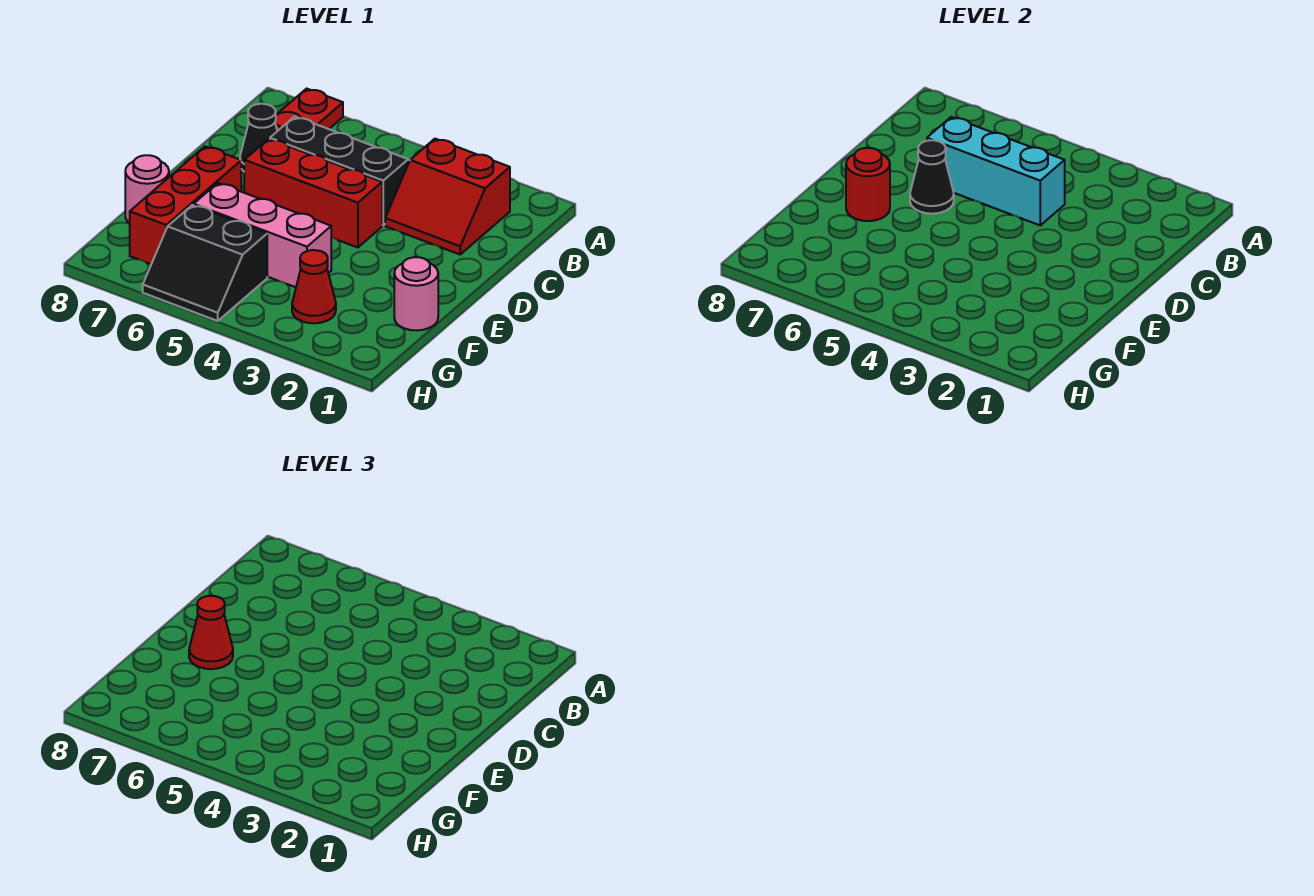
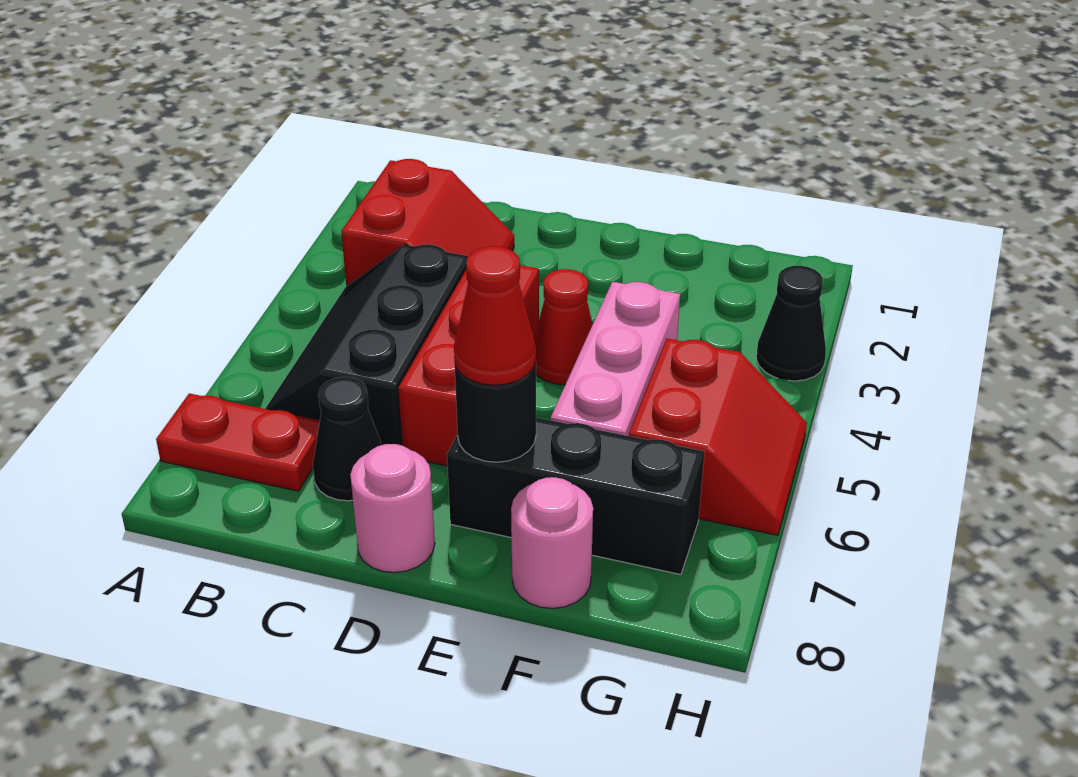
cyan 1x3 brick [927,117,1065,225] -> none
black 1x1 cone [910,140,954,214] -> black 1x1 cone moved to [756,266,826,381]
red 1x3 brick [130,147,241,264] -> black 1x3 brick [447,418,704,575]
red 1x1 round brick [846,148,890,221] -> black 1x1 round brick [455,361,536,462]
pink 1x1 round brick [394,257,438,330] -> pink 1x1 round brick moved to [350,444,435,573]
red 1x1 cone [292,250,336,323] -> red 1x1 cone moved to [534,269,593,385]
black 2x2 slope [143,205,267,321] -> red 2x2 slope [629,339,807,535]

